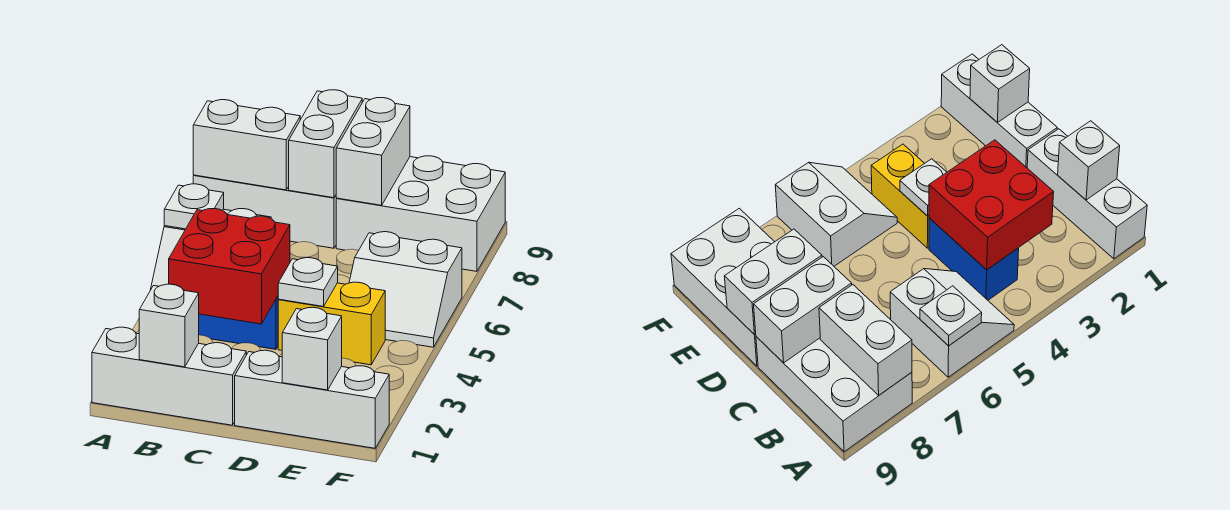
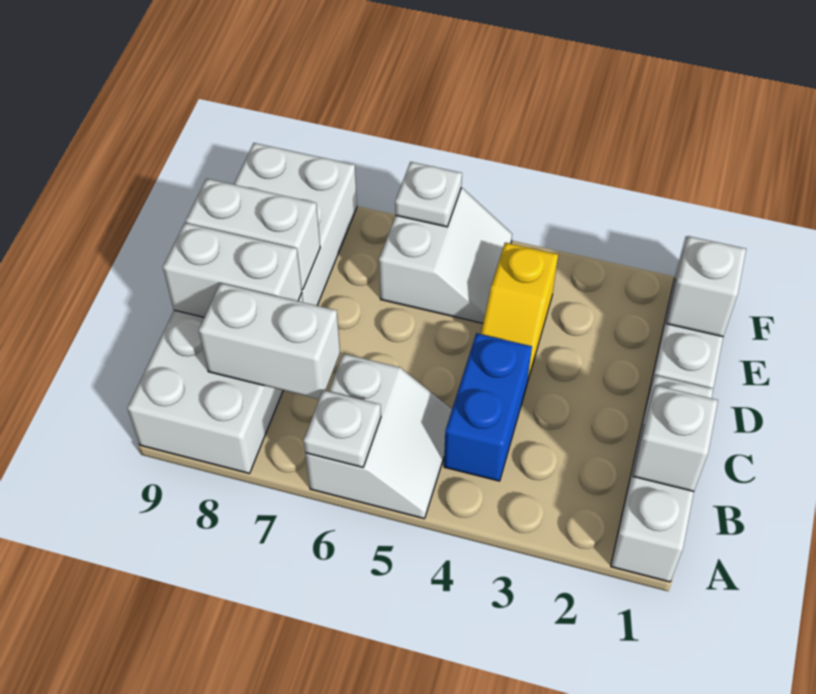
white 1x2 brick [193,100,300,190] -> white 1x2 brick turned to [199,283,340,399]
red 2x2 brick [169,209,290,324] -> none
yellow 1x2 brick [278,282,385,365] -> yellow 1x2 slope [481,243,558,382]
white 1x1 plate [278,258,338,307] -> white 1x1 plate moved to [395,162,462,227]

